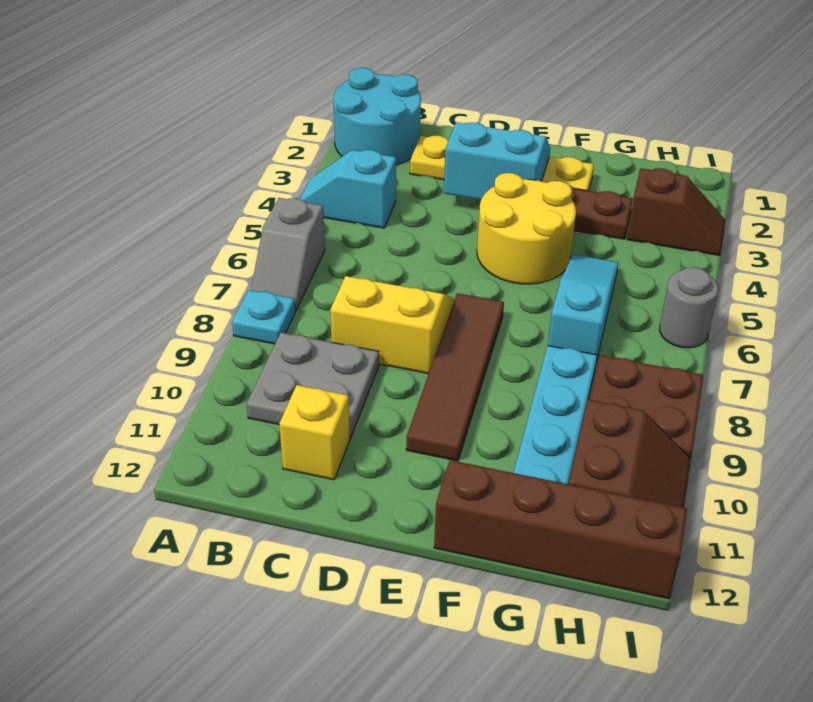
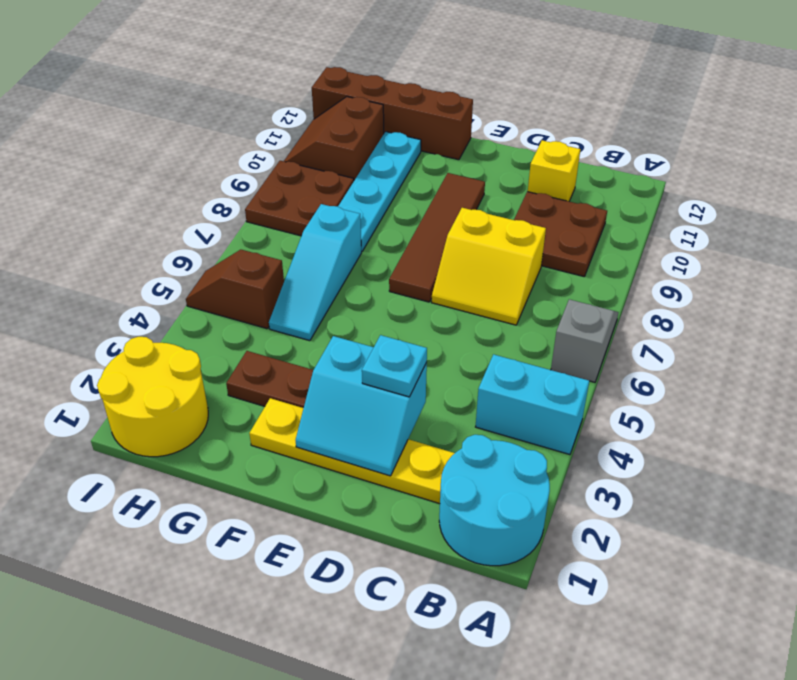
cyan 1x2 slope [300,150,396,228] -> cyan 1x2 brick [476,354,589,455]
cyan 1x1 plate [232,290,295,344] -> cyan 1x1 plate moved to [362,335,427,397]
grey 2x2 plate [247,333,379,438] -> brown 2x2 plate [514,192,607,276]
yellow 2x2 round brick [477,173,576,284] -> yellow 2x2 round brick moved to [97,337,208,457]
brown 1x2 slope [627,168,726,256] -> brown 1x2 slope moved to [186,250,284,329]
grey 1x1 round brick [660,267,718,348] -> none

